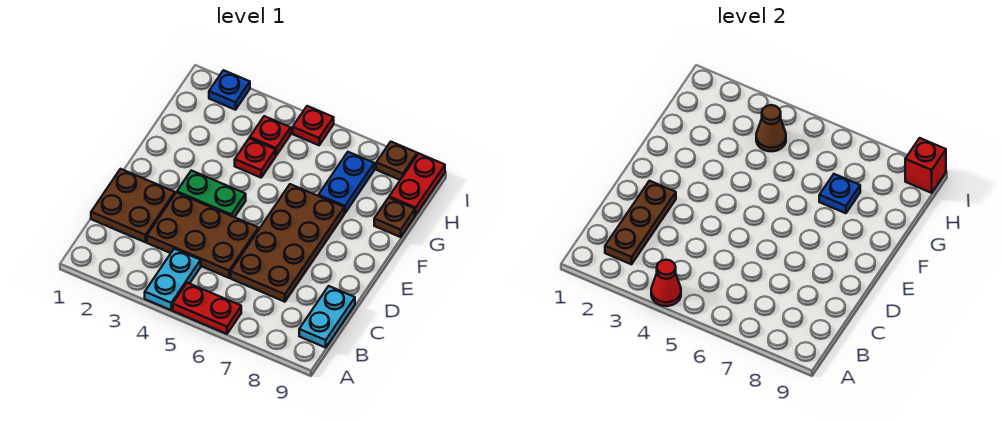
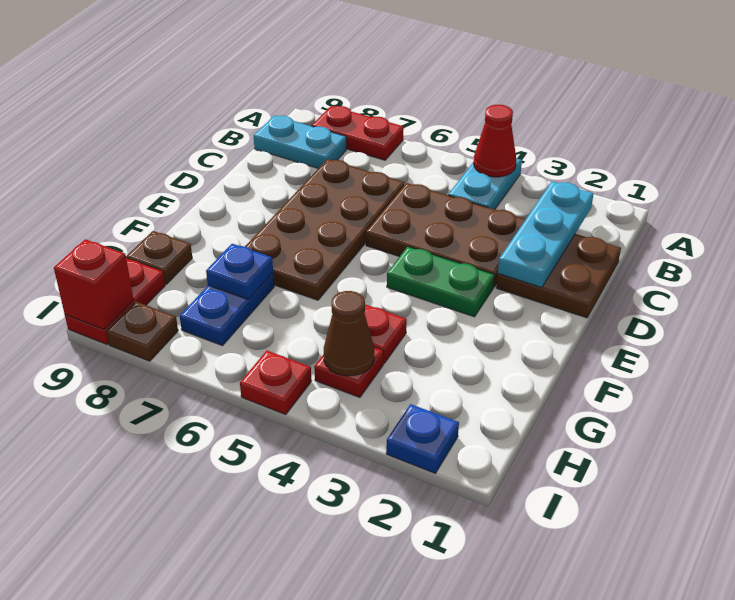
red 1x2 plate [173,283,241,334] -> red 1x2 plate moved to [312,106,404,160]
brown 1x3 plate [605,181,676,264] -> cyan 1x3 plate [498,181,593,287]
cyan 1x2 plate [299,286,355,348] -> cyan 1x2 plate turned to [254,116,346,168]

